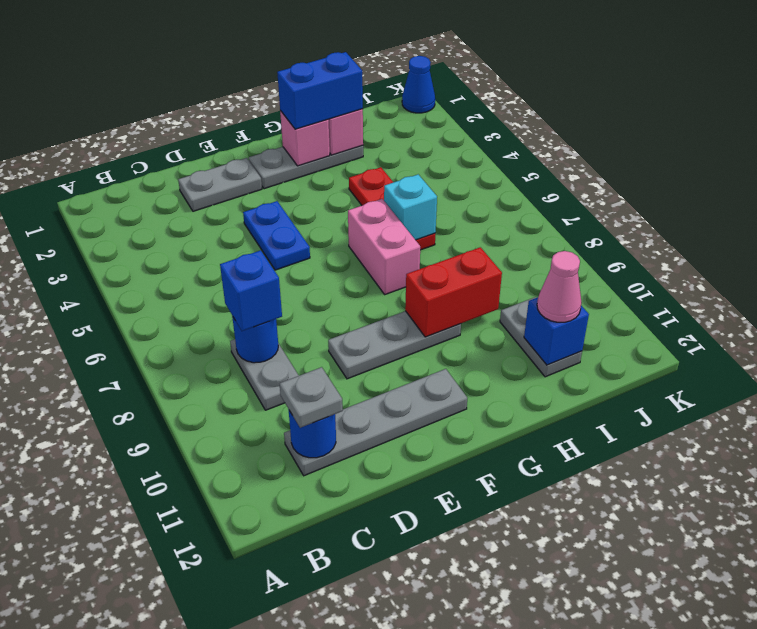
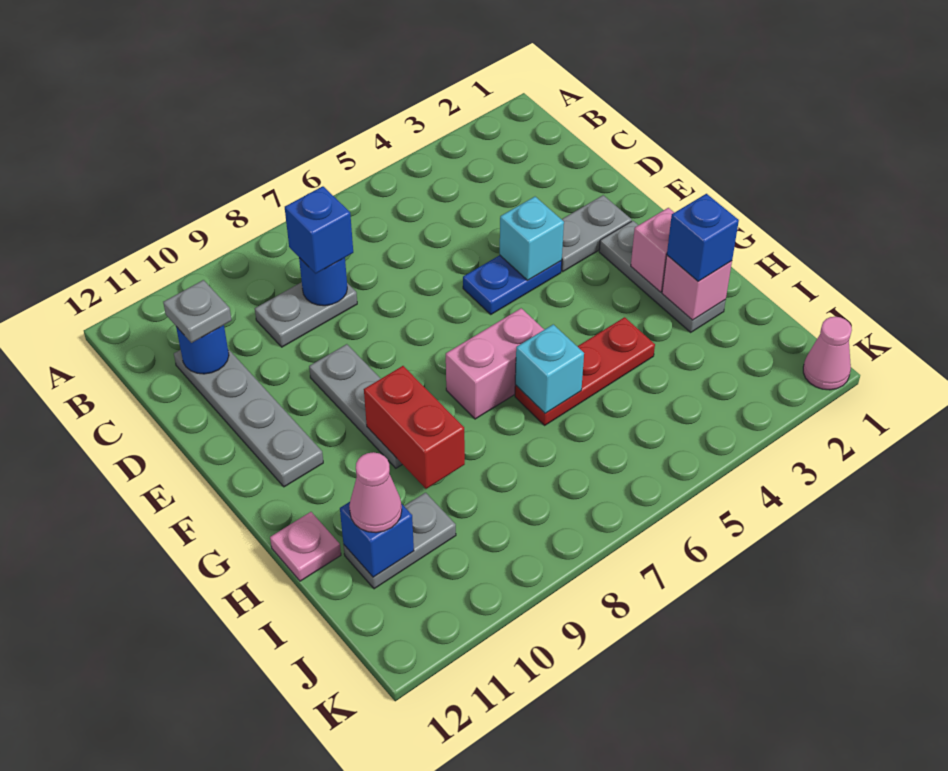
grey 1x2 plate [178,158,262,211] -> grey 1x2 plate turned to [561,195,632,272]
none -> cyan 1x1 brick [500,197,564,280]
blue 1x2 brick [277,52,363,129] -> blue 1x1 brick [667,194,739,281]
none -> pink 1x1 plate [270,512,341,581]
blue 1x1 cone [402,56,435,113] -> pink 1x1 cone [803,317,852,390]

